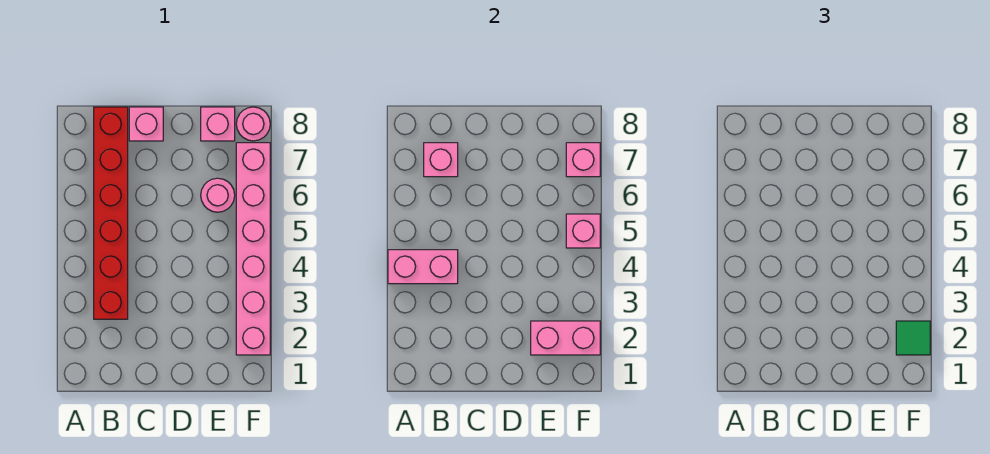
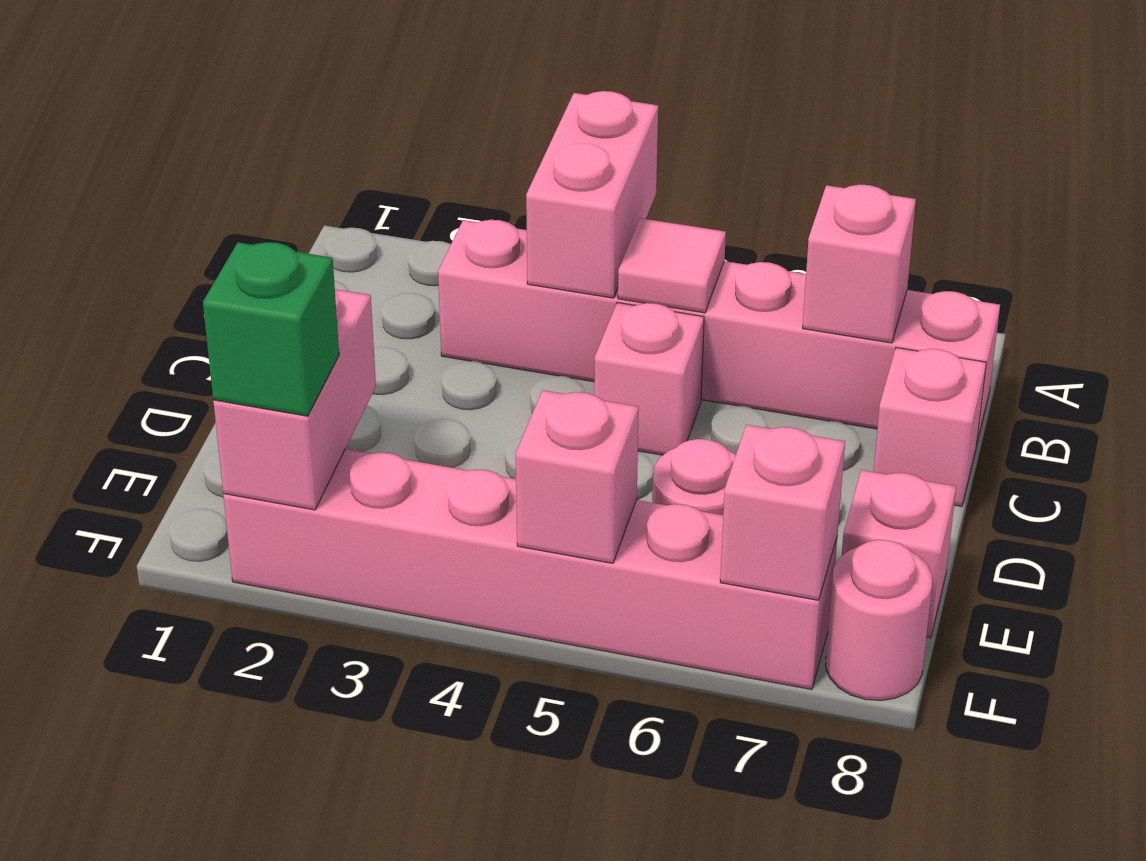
red 1x6 brick [94,107,128,319] -> pink 1x6 brick [438,220,1000,445]
none -> pink 1x1 tile [618,218,726,313]
none -> pink 1x1 brick [594,303,704,455]
green 1x1 tile [896,321,930,355] -> green 1x1 brick [203,242,339,416]

